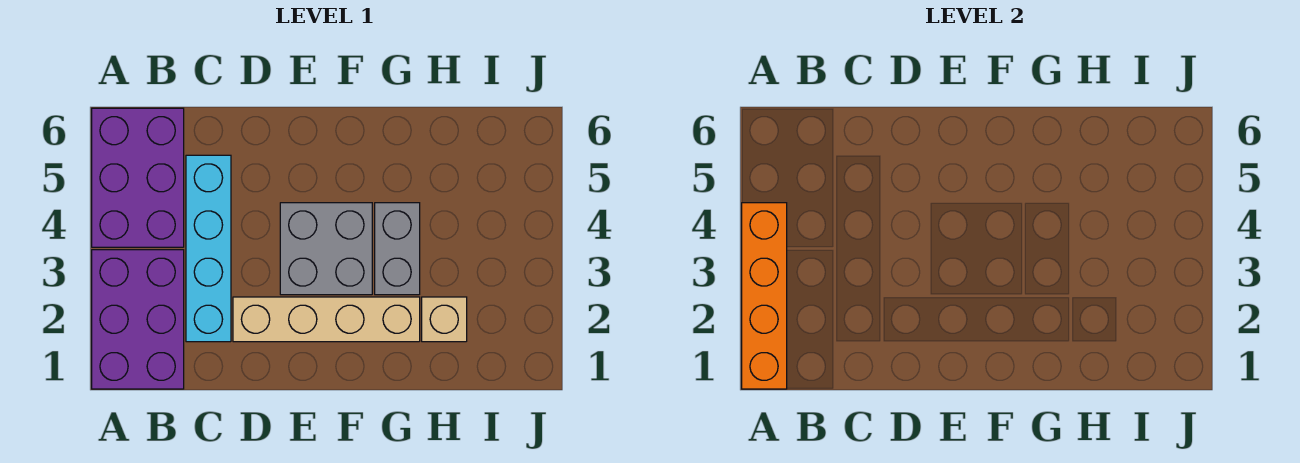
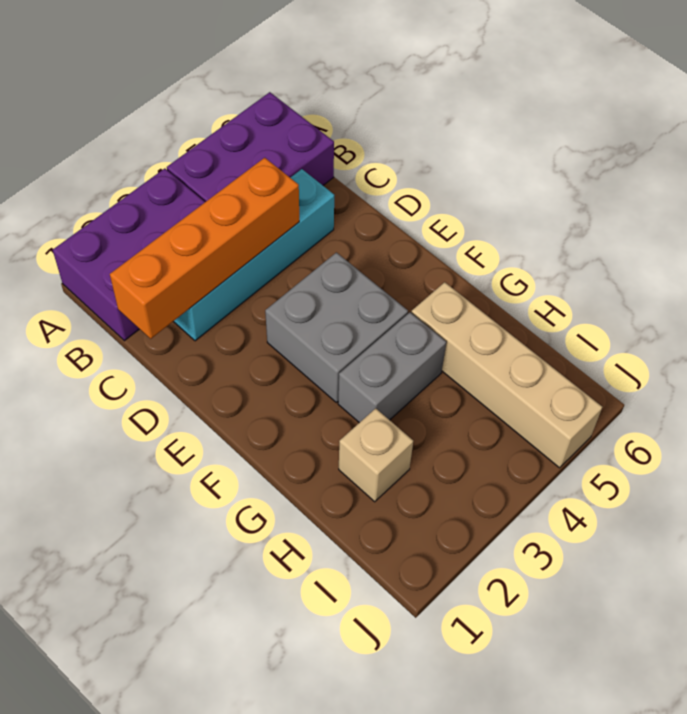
orange 1x4 brick [742,203,787,389] -> orange 1x4 brick moved to [110,158,299,339]
tan 1x4 brick [233,297,420,342] -> tan 1x4 brick moved to [411,282,602,468]

